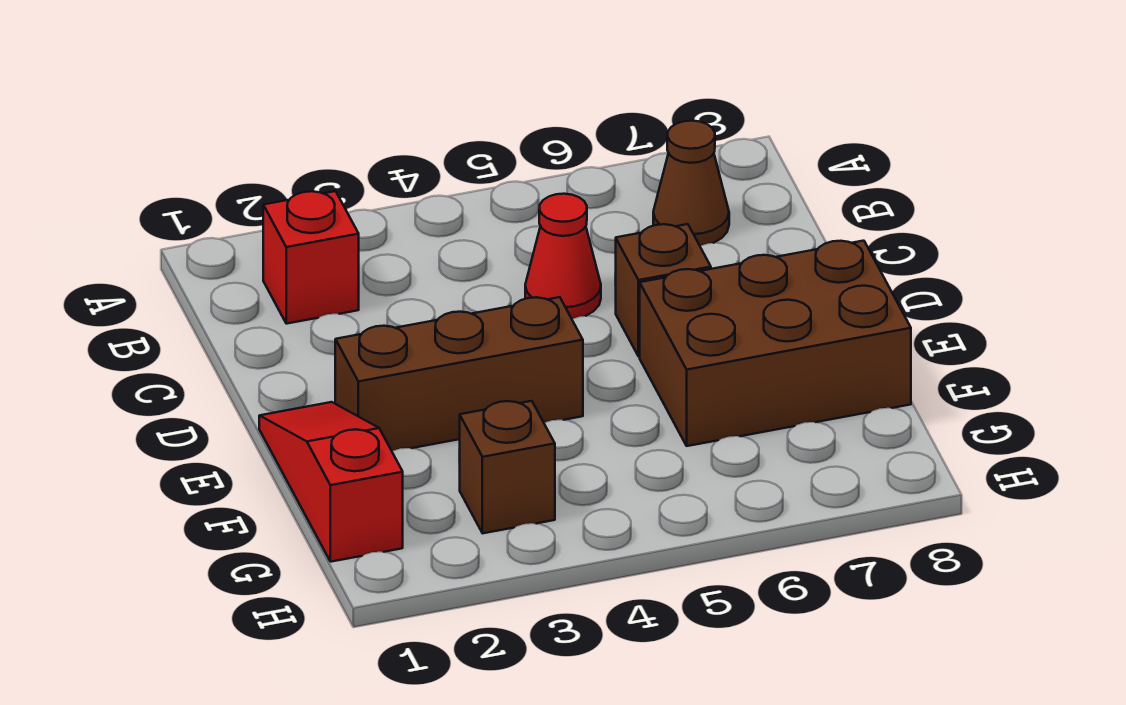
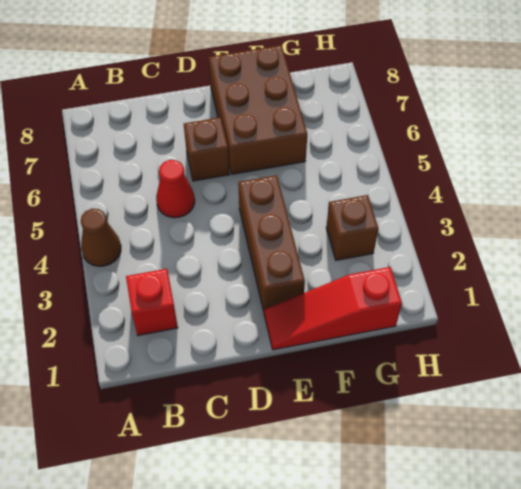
brown 1x1 cone [653,121,729,246] -> brown 1x1 cone moved to [81,209,121,266]

